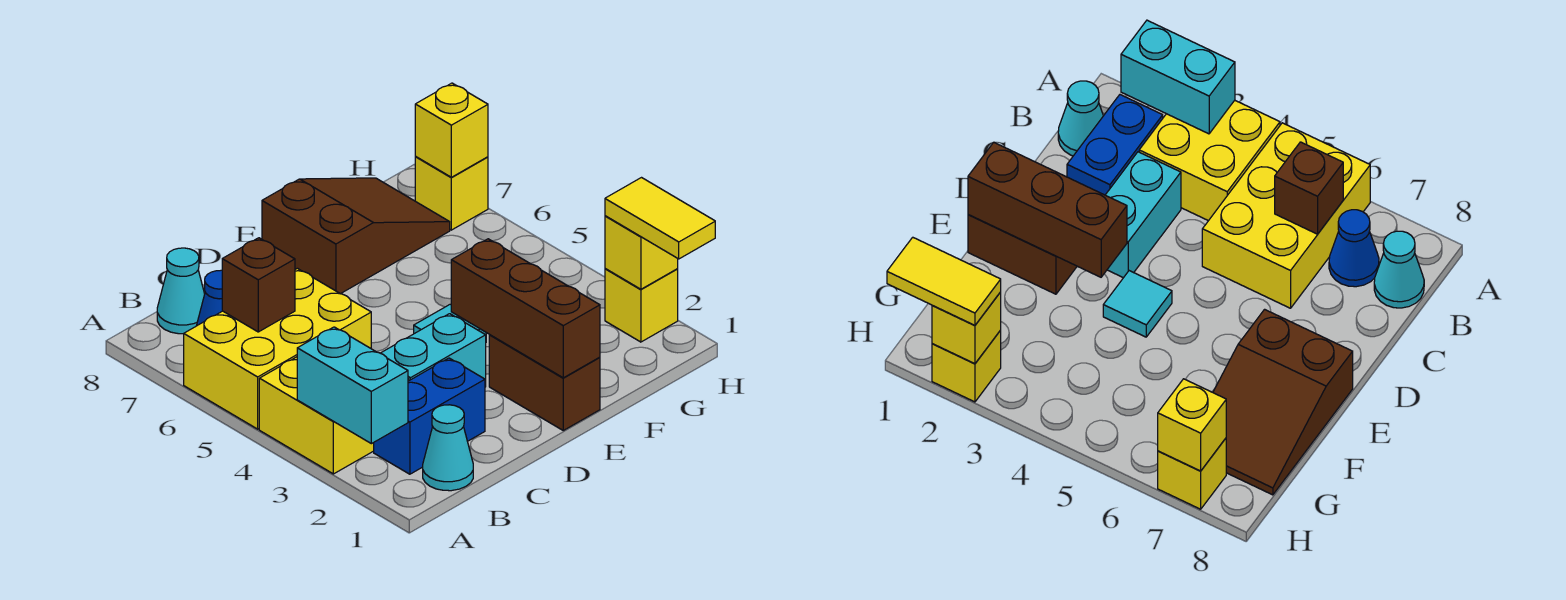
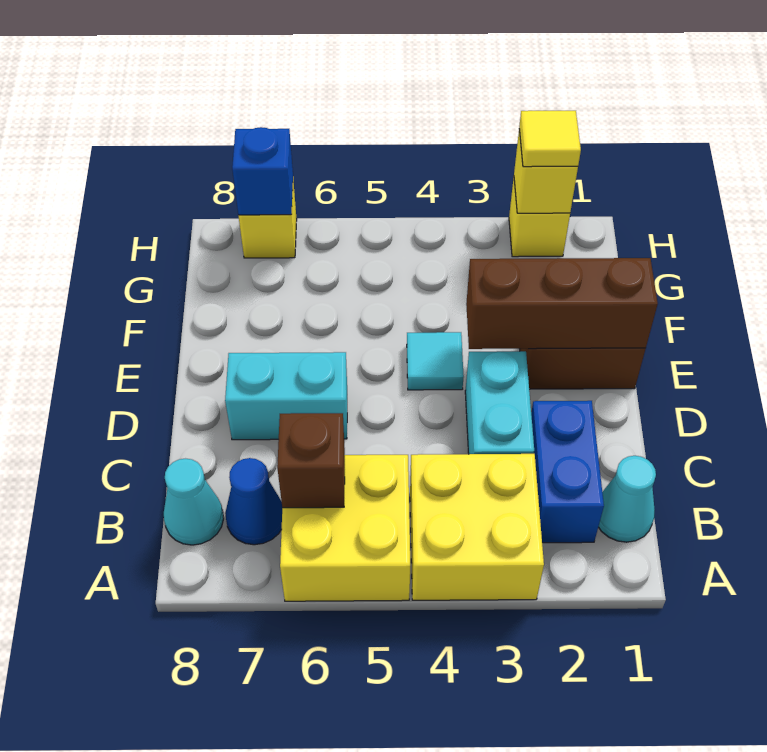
cyan 1x2 brick [297,327,408,444] -> cyan 1x2 brick moved to [225,352,347,440]
yellow 2x3 brick [184,268,371,429] -> yellow 2x2 brick [280,455,410,601]
brown 2x3 slope [262,178,450,294] -> none
yellow 1x2 tile [605,178,715,259] -> yellow 1x1 tile [519,111,581,167]
yellow 1x1 brick [415,83,488,177] -> blue 1x1 brick [232,127,293,215]

